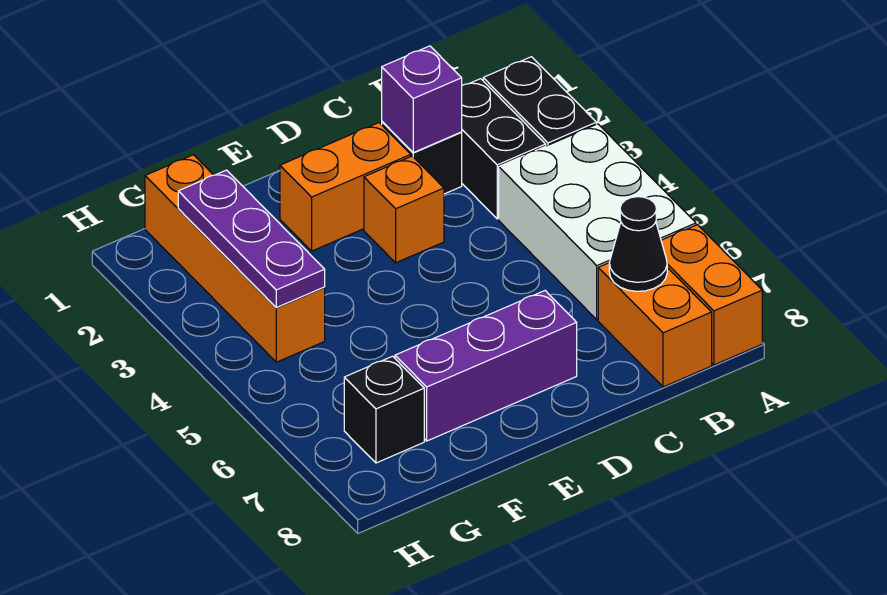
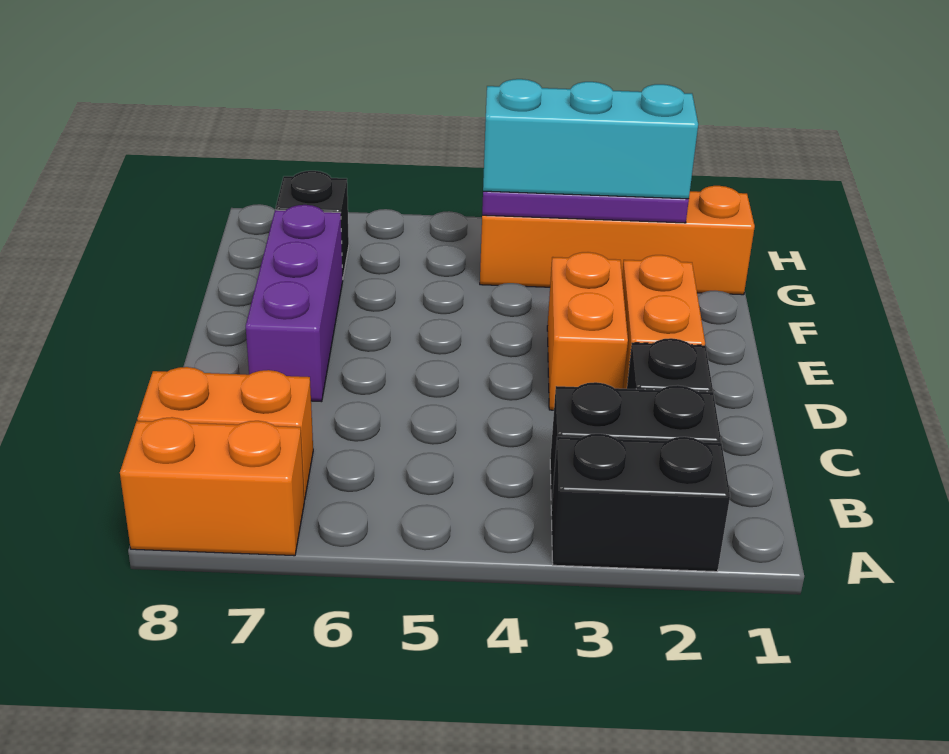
white 2x3 brick [499,124,696,320] -> none
black 1x1 cone [609,197,667,291] -> none
purple 1x1 brick [382,46,462,153] -> none
orange 1x1 brick [364,156,444,263] -> orange 1x2 brick [547,252,628,410]
none -> cyan 1x3 brick [483,79,698,199]

